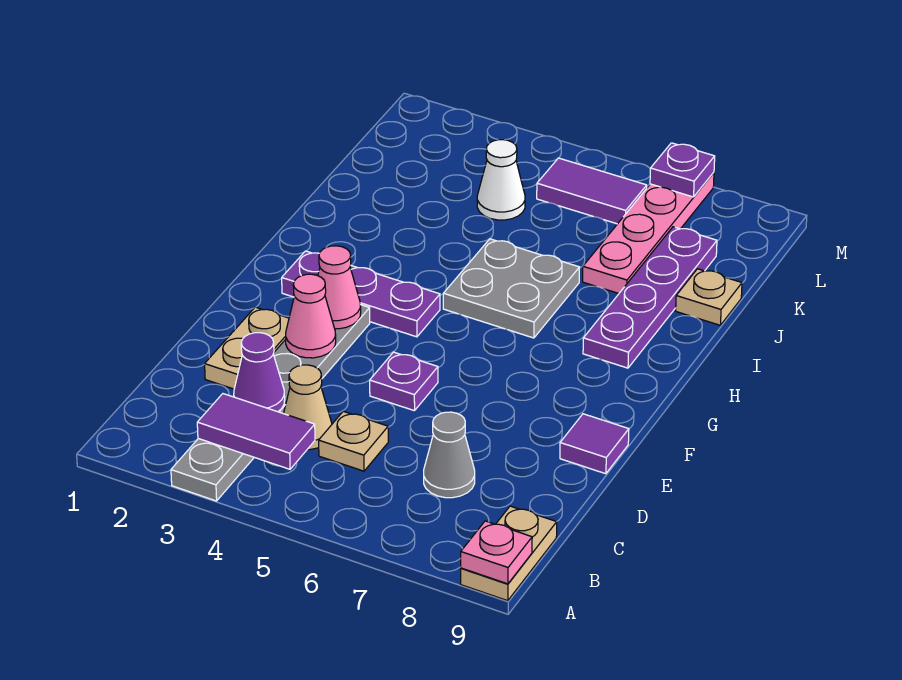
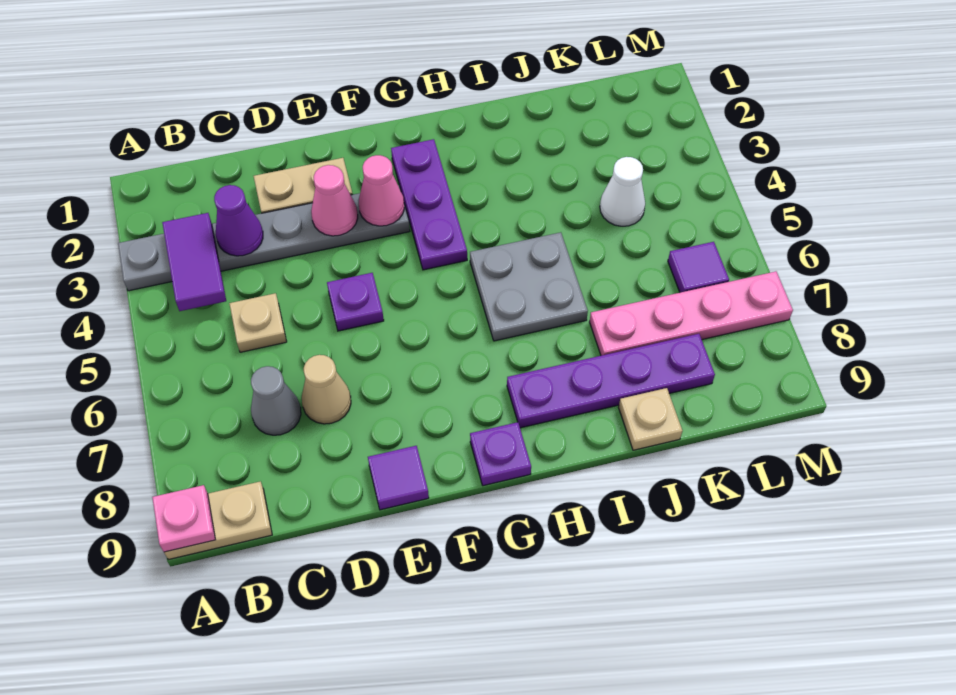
tan 1x1 cone [284,365,332,450] -> tan 1x1 cone moved to [302,355,351,424]
purple 1x2 tile [537,158,647,224] -> purple 1x1 tile [668,242,729,293]
purple 1x1 plate [650,143,715,197] -> purple 1x1 plate moved to [470,422,531,486]

